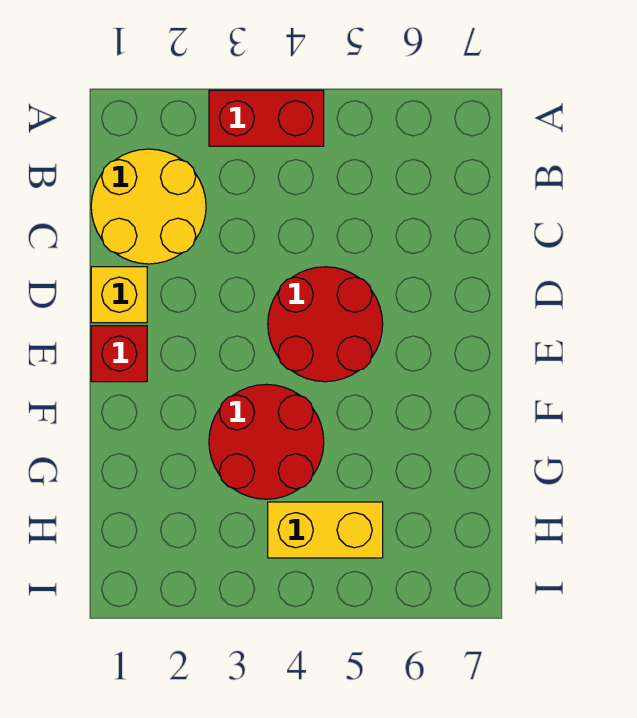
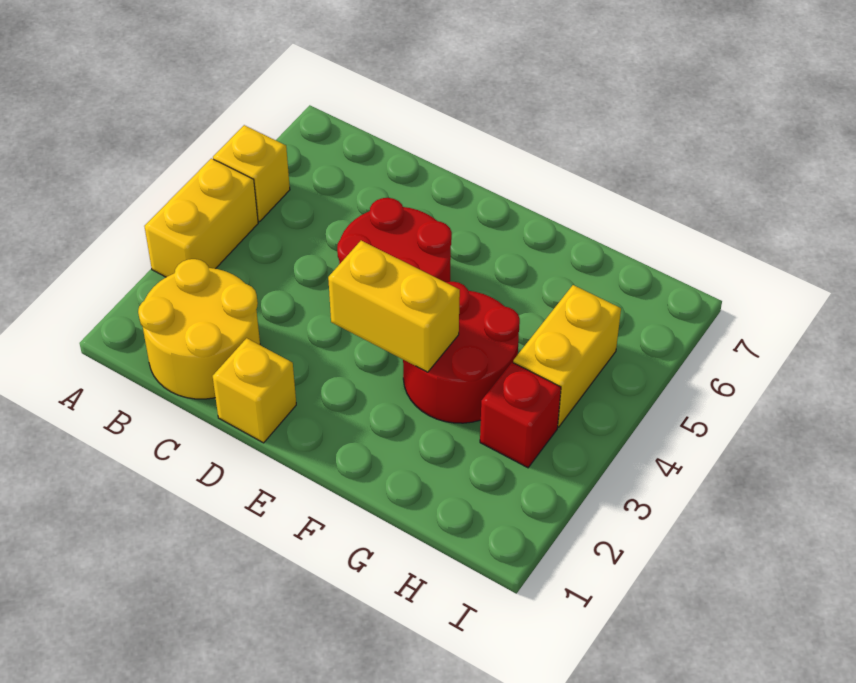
red 1x2 brick [209,90,324,146] -> yellow 1x2 brick [144,158,258,277]
none -> yellow 1x1 brick [213,125,290,222]
red 1x1 brick [91,326,147,382] -> red 1x1 brick moved to [480,362,561,468]
none -> yellow 1x2 brick [328,241,460,372]

